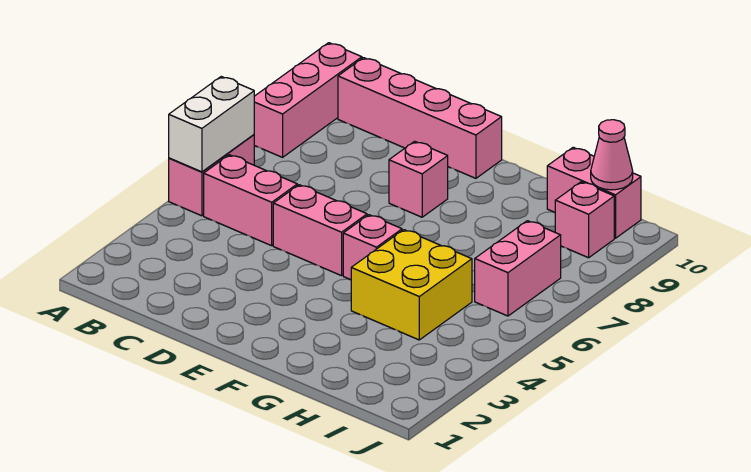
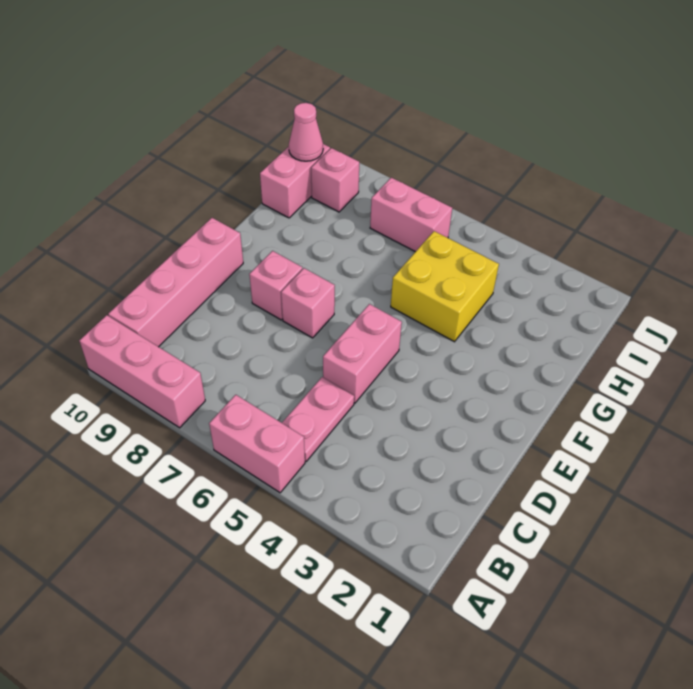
white 1x2 brick [169,77,254,172] -> none
pink 1x2 brick [204,155,297,246] -> pink 1x2 plate [282,377,354,461]
pink 1x1 brick [343,215,402,280] -> pink 1x1 brick moved to [281,268,335,338]

